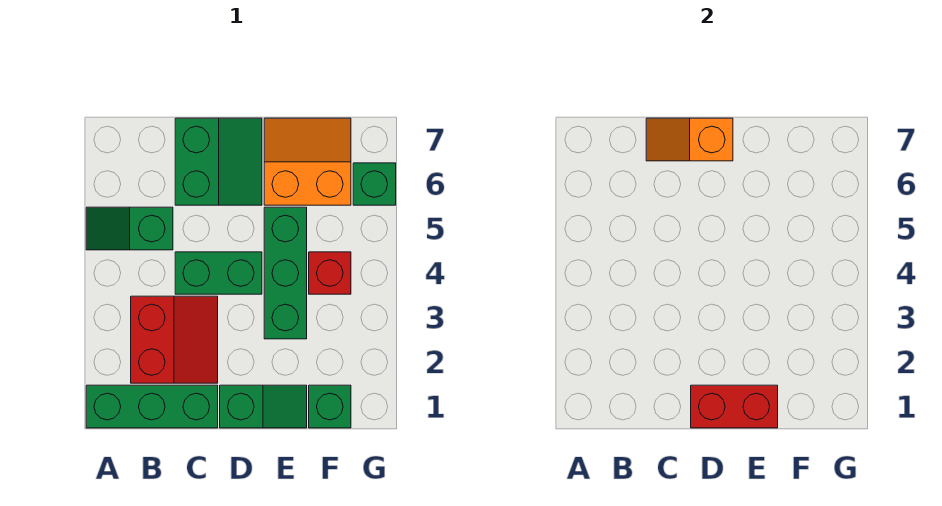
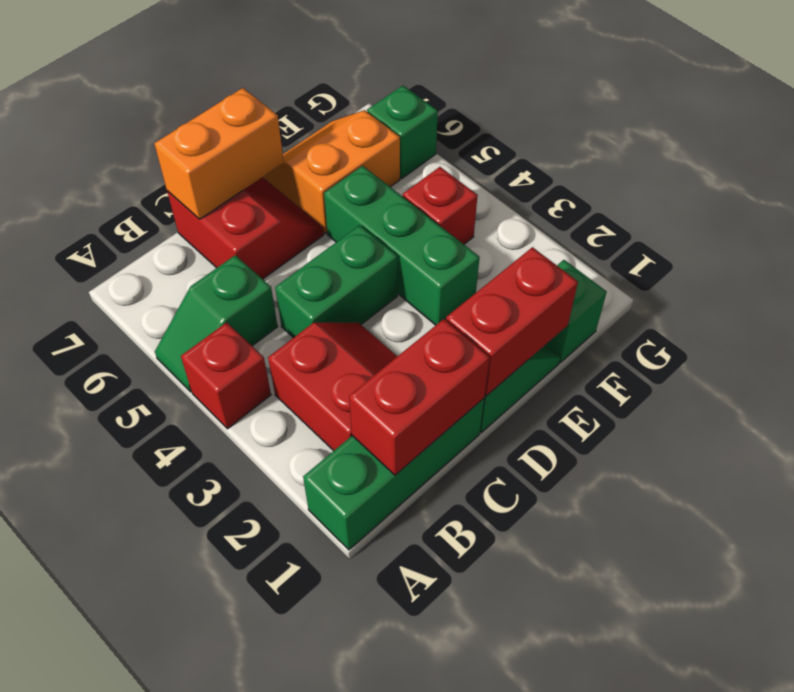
none -> red 1x1 brick [181,323,271,429]
none -> red 1x2 brick [349,319,490,475]
green 2x2 slope [175,118,262,205] -> red 2x2 slope [167,177,324,279]
orange 1x2 slope [646,118,733,161] -> orange 1x2 brick [154,88,284,219]

